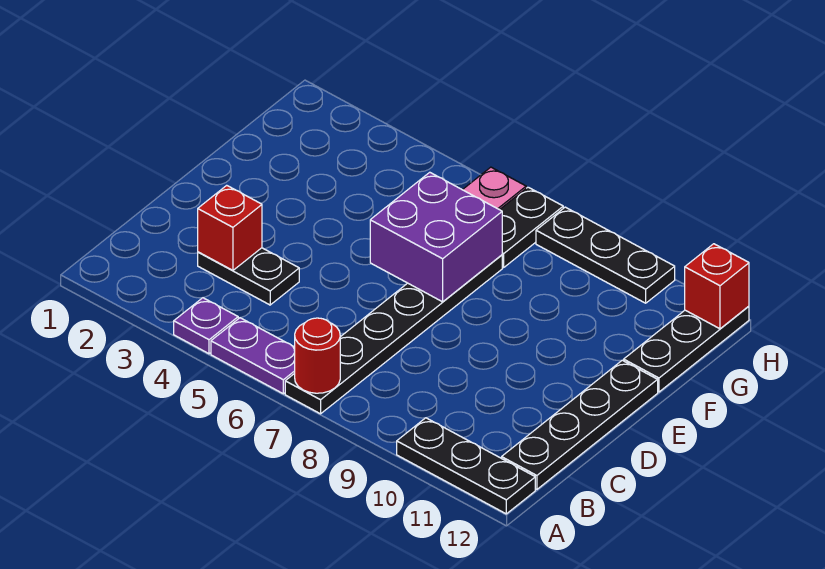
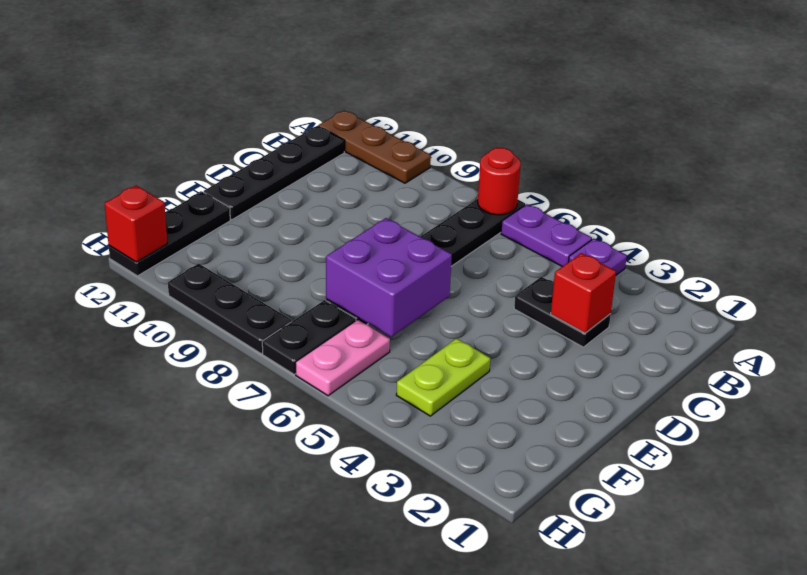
black 1x3 plate [397,418,535,514] -> brown 1x3 plate [318,111,431,183]
none -> lime 1x2 plate [396,339,490,416]

